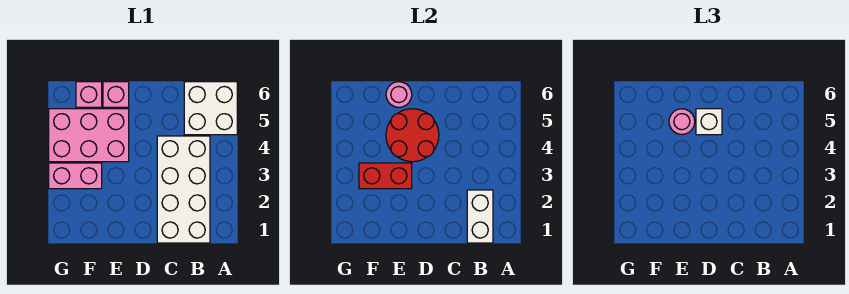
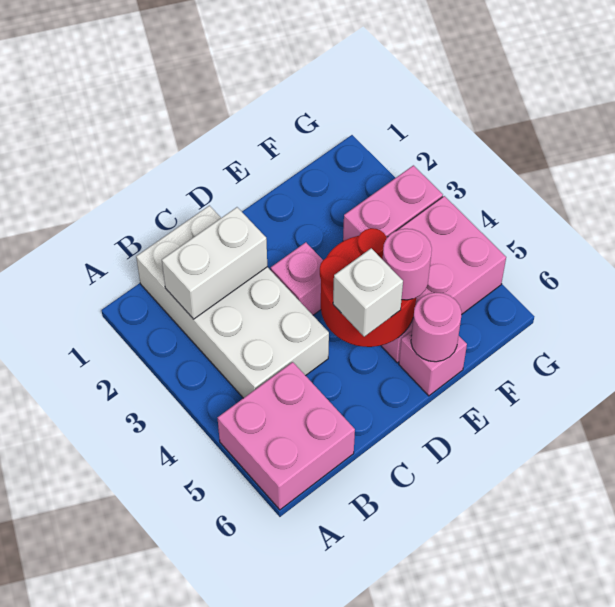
white 2x2 brick [184,82,237,135] -> pink 2x2 brick [218,362,355,510]
white 1x2 brick [467,190,493,243] -> white 1x2 brick turned to [162,207,267,319]
red 1x2 brick [359,163,412,189] -> none
pink 1x1 brick [76,82,102,107] -> pink 1x1 brick moved to [271,242,323,315]

